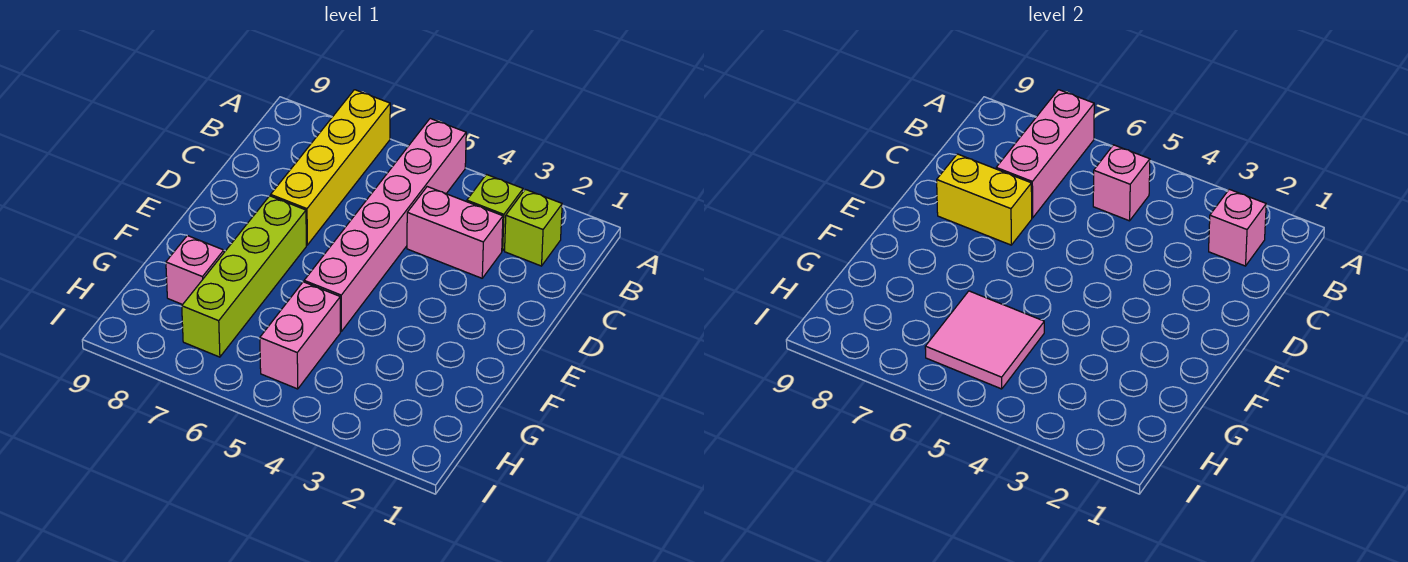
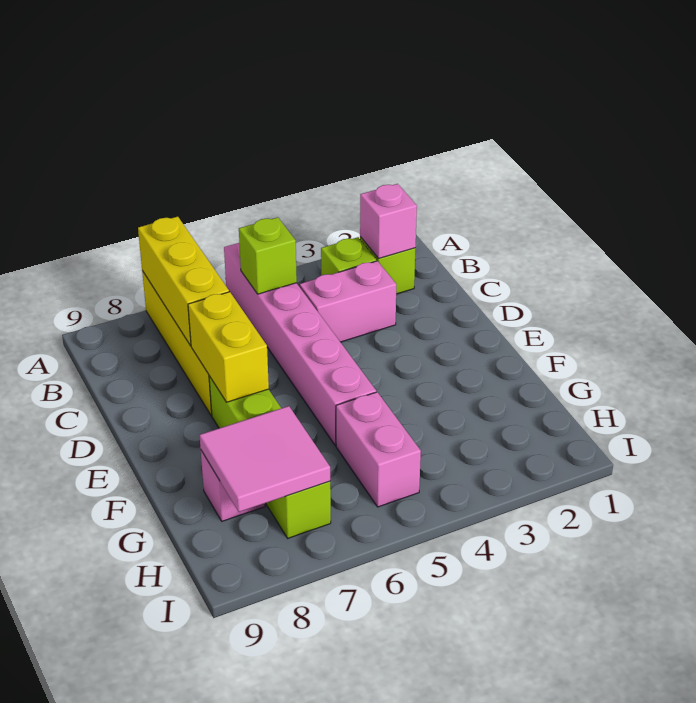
pink 1x3 brick [996,90,1094,218] -> yellow 1x3 brick [138,217,229,346]
pink 1x1 brick [1093,145,1150,221] -> lime 1x1 brick [239,217,297,294]
yellow 1x2 brick [937,154,1032,245] -> yellow 1x2 brick turned to [188,292,269,402]
pink 2x2 tile [925,291,1044,389] -> pink 2x2 tile moved to [199,406,330,512]

